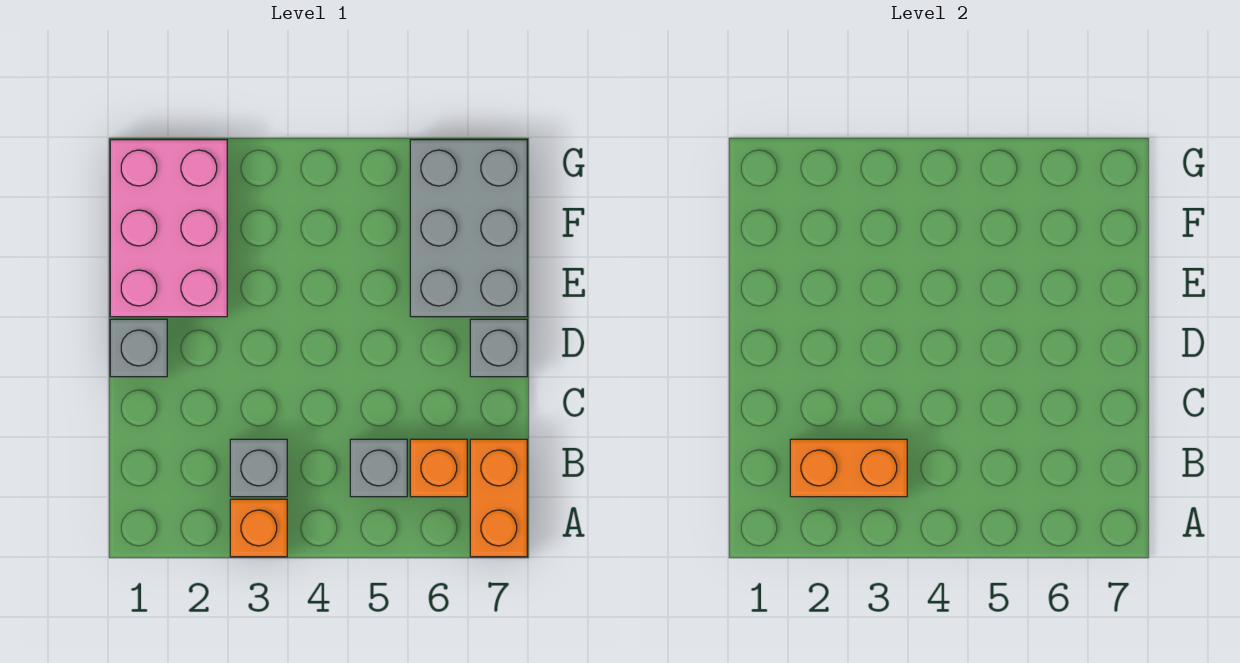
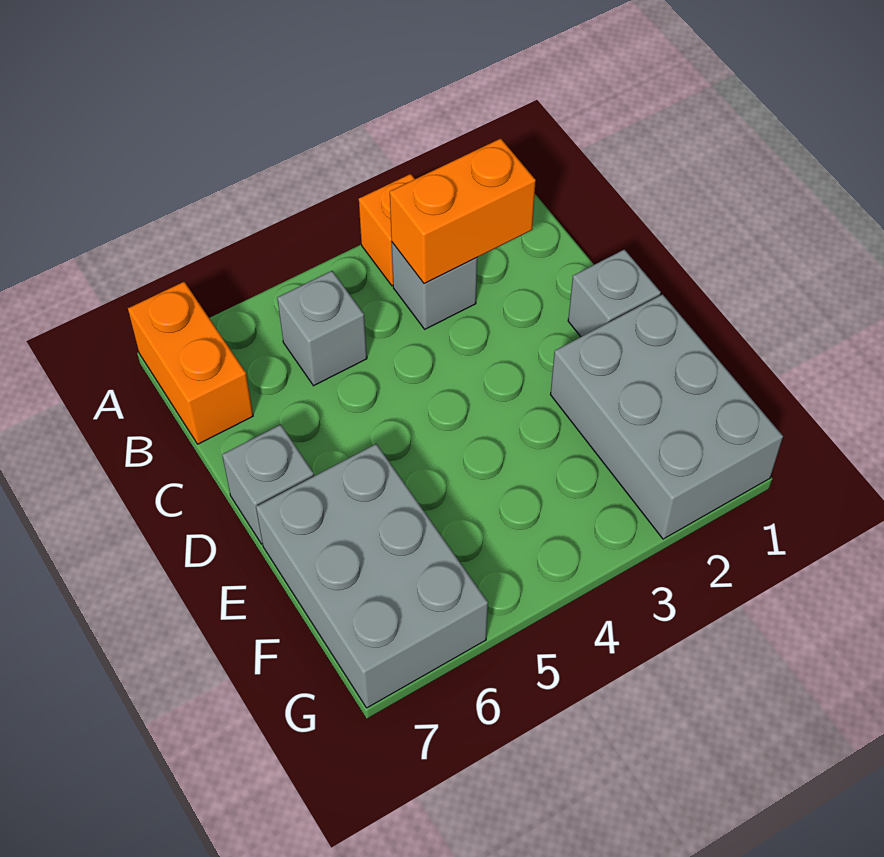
orange 1x1 brick [410,439,467,497] -> none
pink 2x3 brick [110,140,227,317] -> grey 2x3 brick [550,294,783,539]

